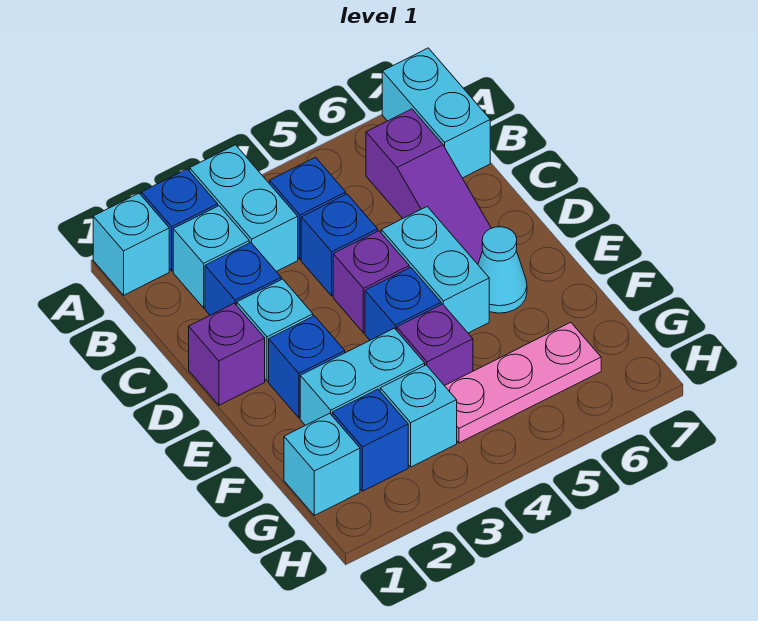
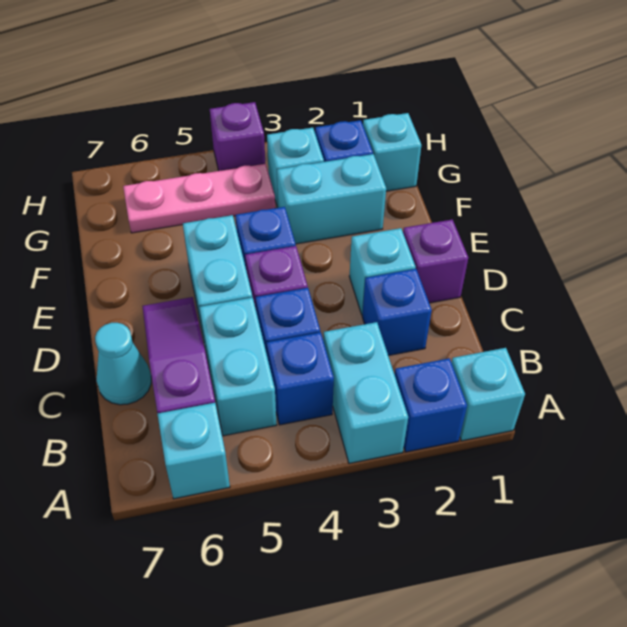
cyan 1x2 brick [382,48,490,178] -> cyan 1x2 brick moved to [199,297,277,436]
cyan 1x1 brick [173,206,249,308] -> cyan 1x1 brick moved to [157,403,230,499]
blue 1x1 brick [269,316,345,418] -> none
cyan 1x1 cone [478,227,527,313] -> cyan 1x1 cone moved to [95,323,151,405]
purple 1x1 brick [397,304,473,386] -> purple 1x1 brick moved to [210,102,265,171]

